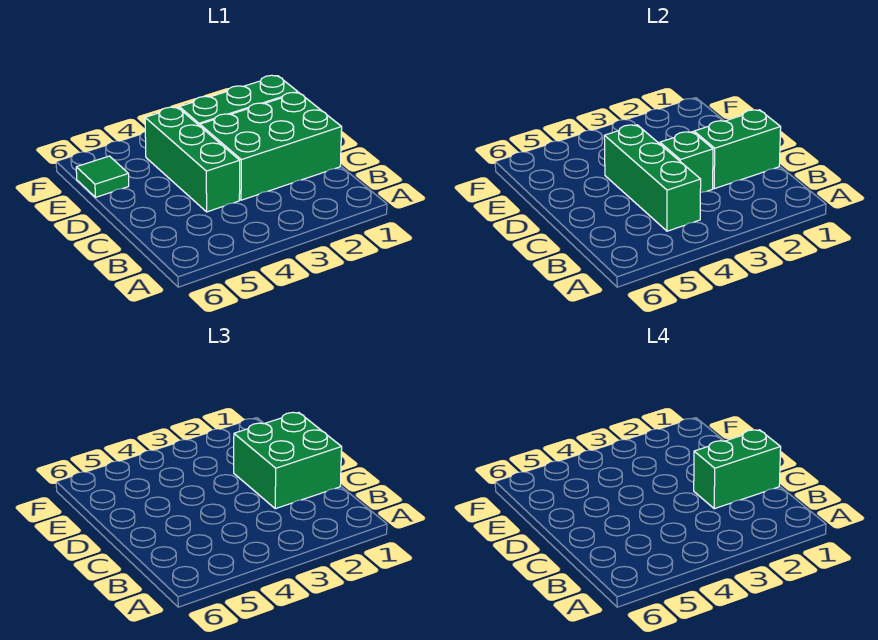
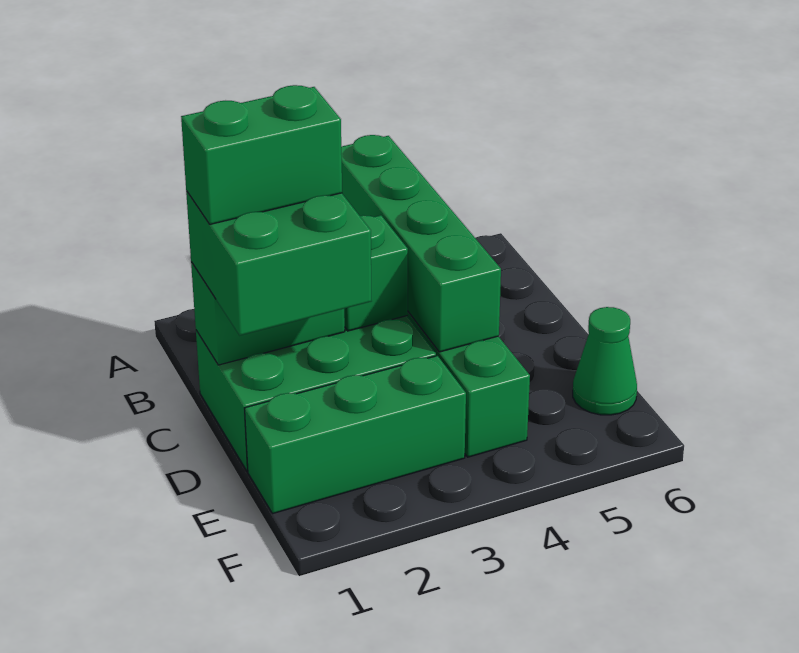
green 1x3 brick [604,125,701,231] -> green 1x4 brick [341,135,501,352]
green 1x1 tile [76,156,129,197] -> green 1x1 cone [573,307,637,415]

